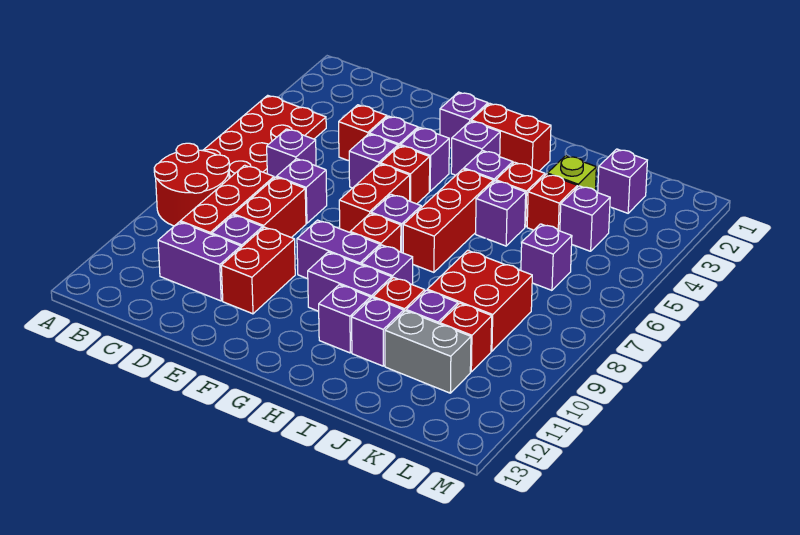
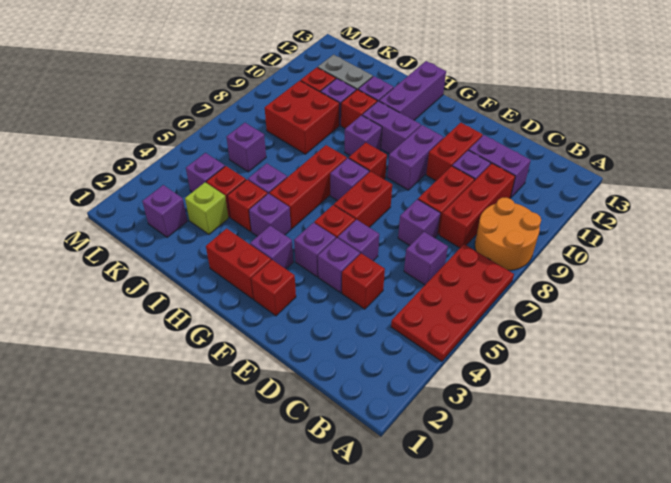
red 2x2 round brick [154,143,229,226] -> orange 2x2 round brick [475,198,541,270]
purple 1x1 brick [440,92,488,149] -> red 1x1 brick [251,260,296,316]
purple 1x2 brick [297,220,380,279] -> purple 1x2 brick turned to [387,125,443,190]
purple 1x1 brick [318,285,371,353] -> purple 1x3 brick [379,61,446,120]

